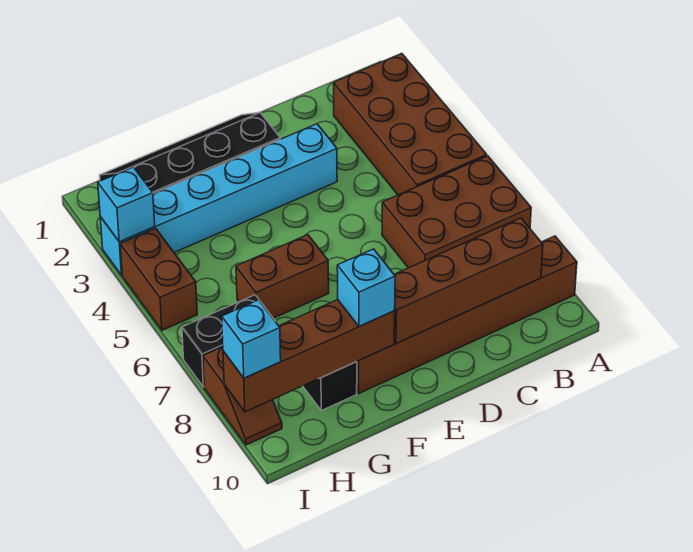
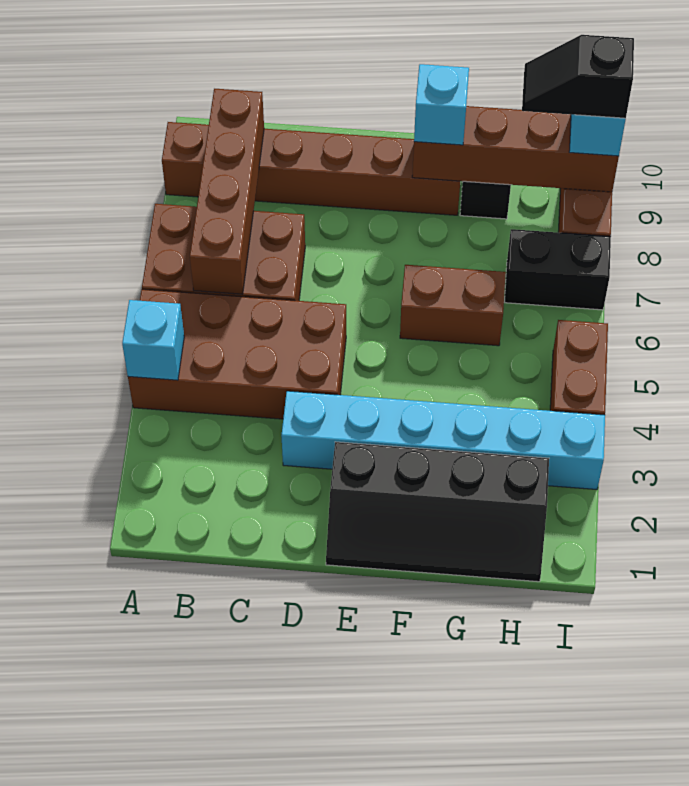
brown 2x4 brick [334,53,487,195] -> brown 2x4 brick turned to [128,289,346,419]
brown 1x4 brick [394,218,543,344] -> brown 1x4 brick turned to [190,89,264,294]
none -> black 1x2 slope [522,35,634,119]
cyan 1x1 brick [98,167,155,242] -> cyan 1x1 brick moved to [122,300,184,380]

